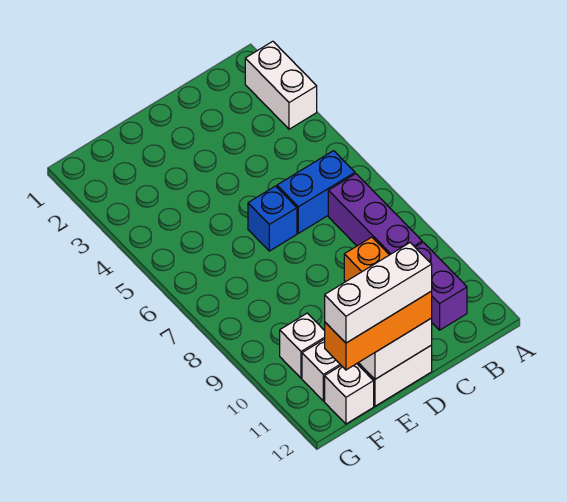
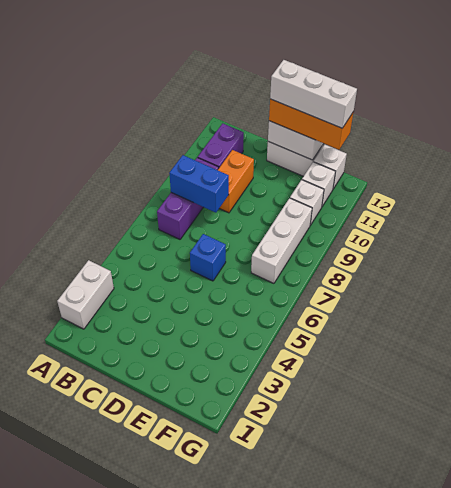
blue 1x2 brick [277,151,355,233] -> blue 1x2 brick moved to [169,155,229,213]
none -> white 1x3 brick [251,198,312,283]

